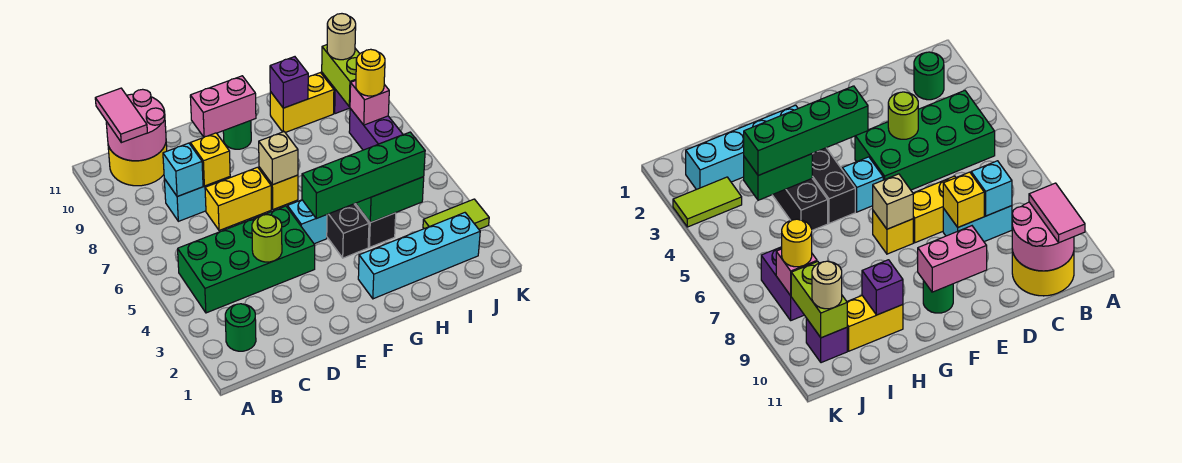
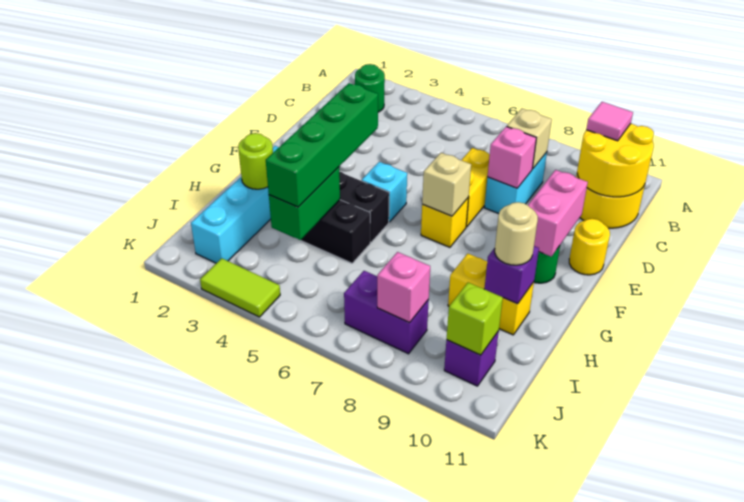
green 2x4 brick [178,206,315,313] -> none
pink 2x2 round brick [106,89,166,161] -> yellow 2x2 round brick [577,124,654,197]
pink 1x2 tile [95,88,147,143] -> pink 1x1 tile [586,102,633,141]
cyan 1x1 brick [163,143,203,197] -> tan 1x1 brick [507,109,552,169]
lime 1x1 round brick [252,215,282,262] -> lime 1x1 round brick moved to [238,133,273,189]
yellow 1x1 brick [190,133,230,186] -> pink 1x1 brick [488,127,536,188]
yellow 1x2 brick [270,73,334,132] -> yellow 1x2 brick turned to [448,254,534,335]
lime 1x2 tile [423,199,489,229] -> lime 1x2 tile turned to [200,258,280,317]
yellow 1x1 round brick [356,49,385,96] -> yellow 1x1 round brick moved to [569,219,610,275]
lime 1x2 brick [322,45,360,107] -> lime 1x1 brick [447,282,503,355]
tan 1x1 round brick [327,14,356,60] -> tan 1x1 round brick moved to [495,202,538,265]

